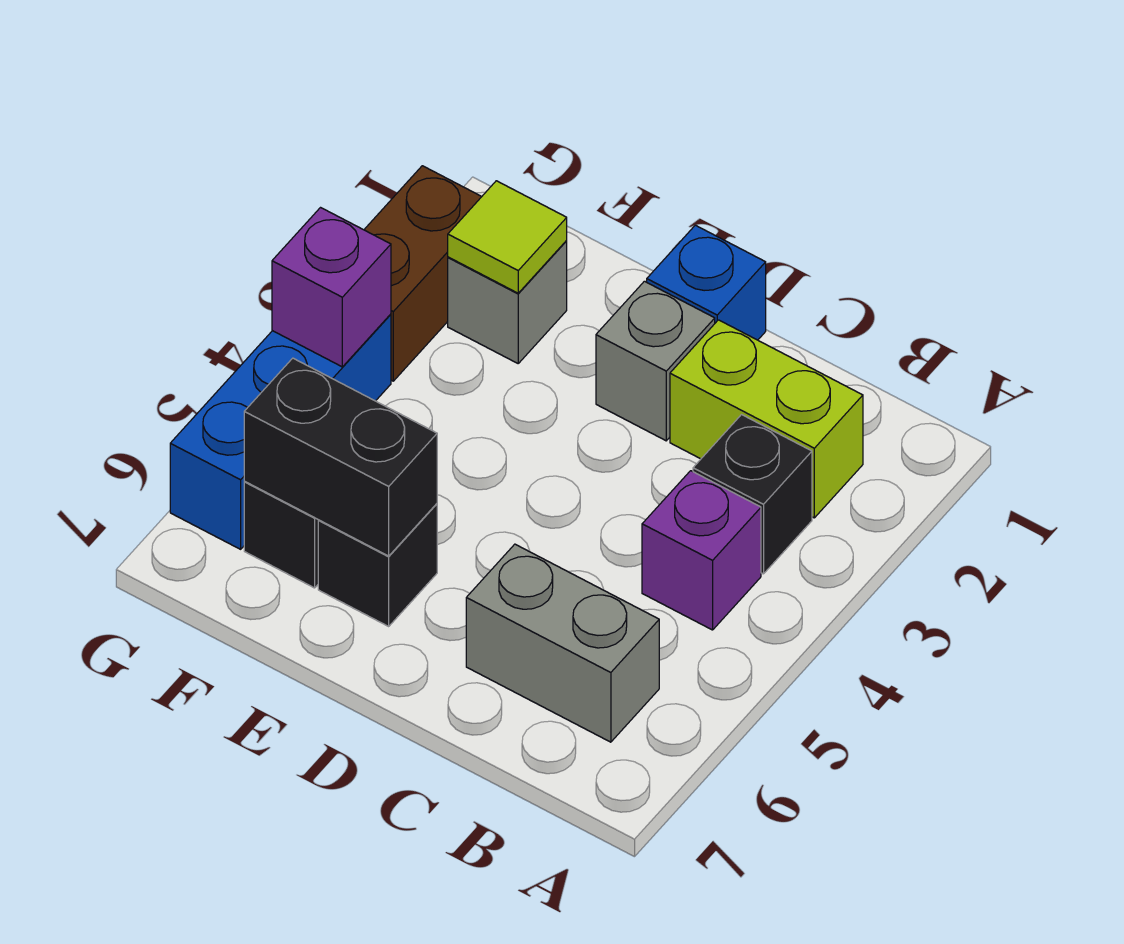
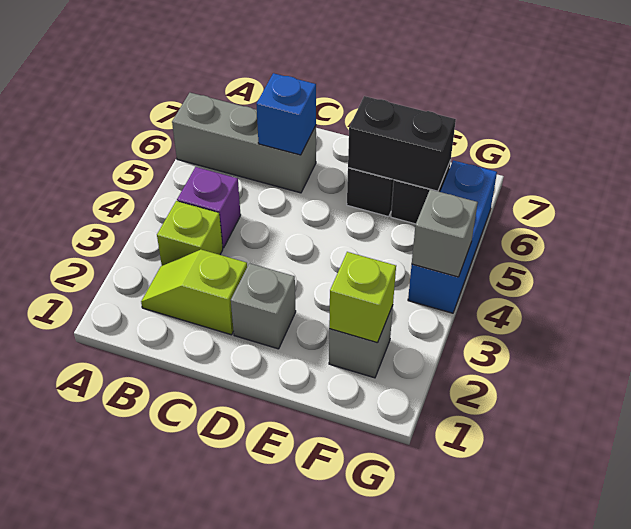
lime 1x2 brick [670,320,863,518] -> lime 1x2 slope [141,250,247,335]
black 1x1 brick [693,415,812,574] -> lime 1x1 brick [157,201,223,266]
grey 1x2 brick [466,544,659,742] -> grey 1x3 brick [172,93,316,193]
blue 1x1 brick [647,225,766,340] -> blue 1x1 brick moved to [256,73,316,155]
lime 1x1 tile [448,181,567,293] -> lime 1x1 brick [329,252,396,343]
brown 1x2 brick [364,166,482,381] -> none
purple 1x1 brick [272,208,391,367] -> grey 1x1 brick [412,189,478,277]

